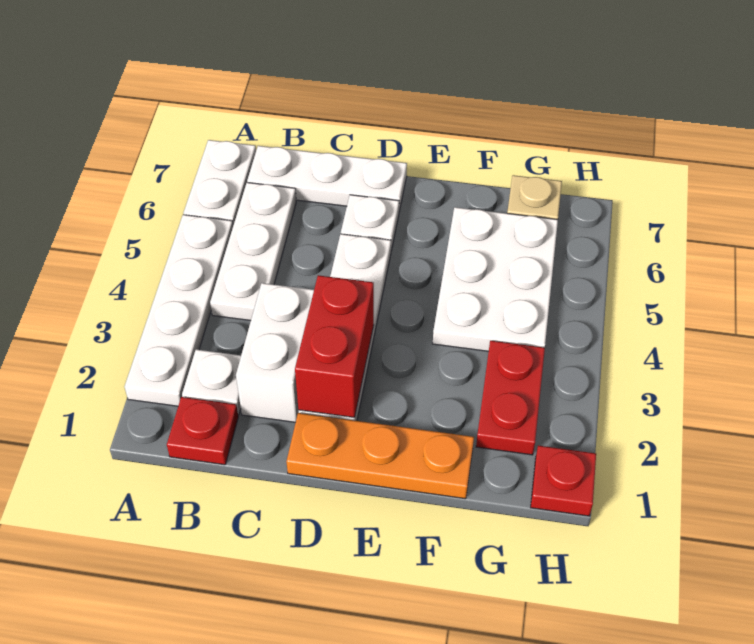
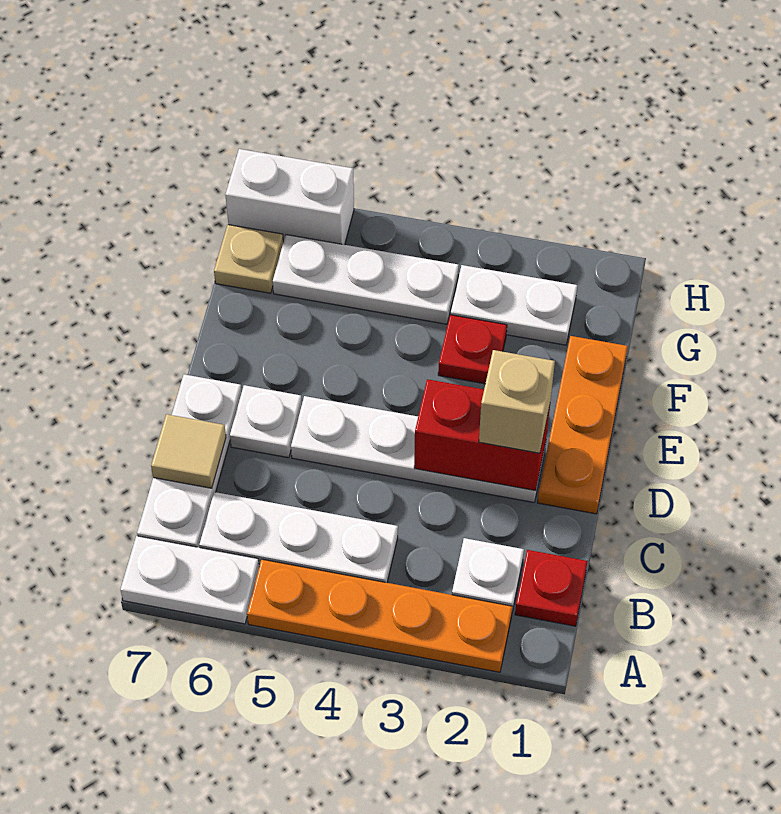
white 1x4 plate [125,215,233,406] -> orange 1x4 plate [247,559,512,672]
white 1x2 brick [236,283,314,422] -> white 1x2 brick moved to [226,149,354,245]
none -> tan 1x1 tile [151,414,226,488]
none -> tan 1x1 brick [479,350,555,453]
white 2x3 plate [433,207,558,351] -> white 1x3 plate [273,235,459,324]
red 1x2 plate [476,341,545,455] -> white 1x2 plate [450,265,577,345]
red 1x1 plate [531,446,596,516] -> red 1x1 plate moved to [438,315,507,384]

